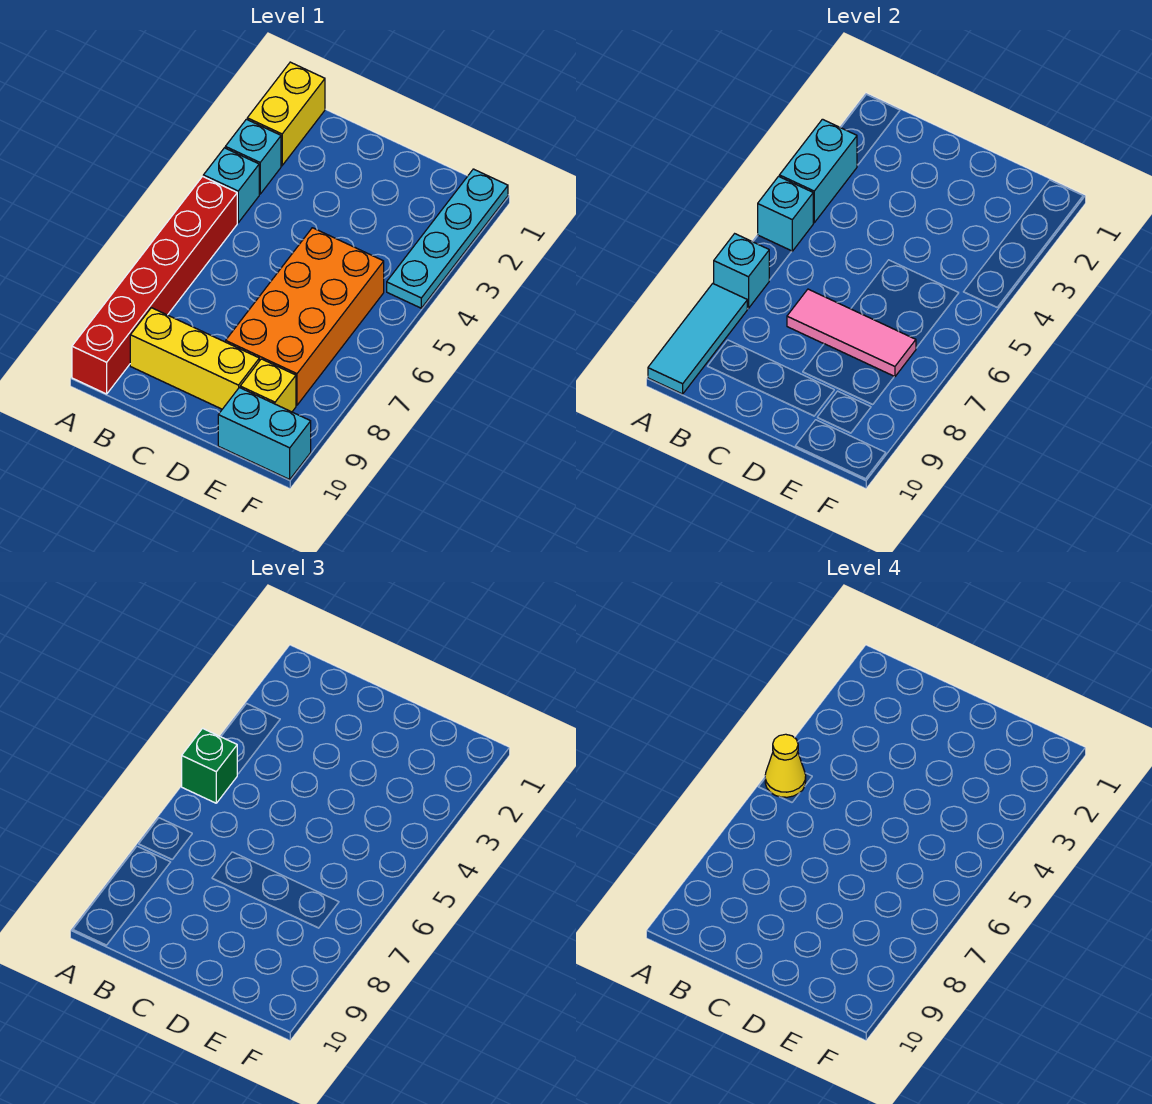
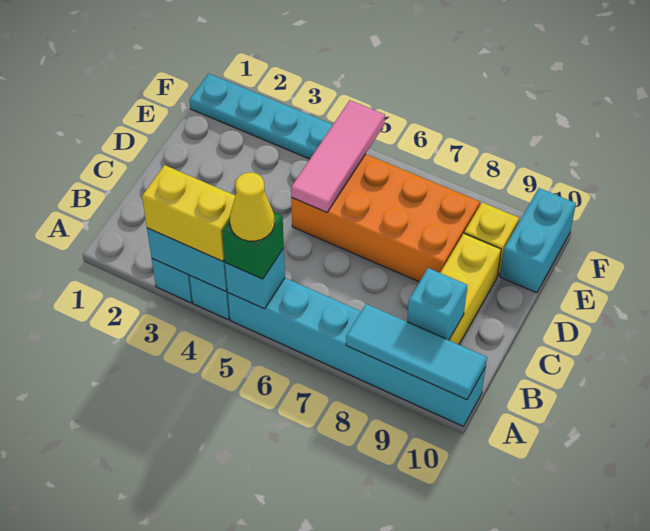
yellow 1x2 brick [247,62,325,166] -> yellow 1x2 brick moved to [142,165,235,261]
red 1x6 brick [72,176,237,394] -> cyan 1x6 brick [228,278,486,426]
cyan 1x1 brick [714,234,769,308] -> cyan 1x1 brick moved to [407,268,467,340]
pink 1x3 tile [787,289,916,377] -> pink 1x3 tile moved to [291,100,385,212]

